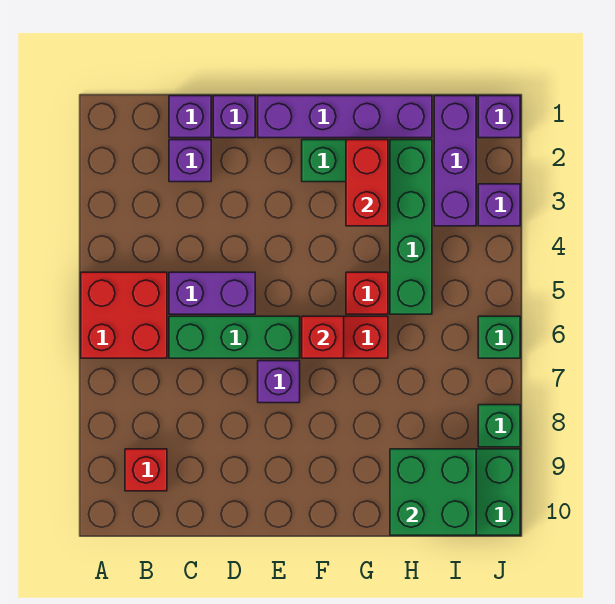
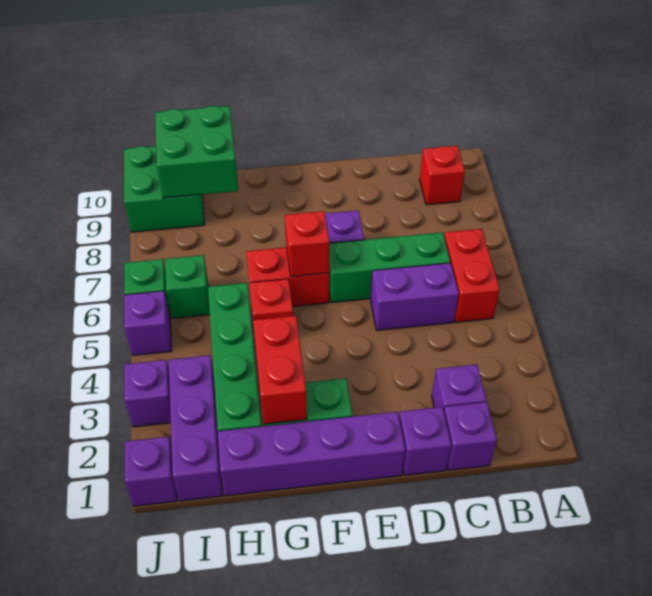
red 2x2 brick [81,272,167,358] -> red 1x2 brick [444,229,500,322]
none -> purple 1x1 brick [124,291,172,355]
green 1x1 brick [478,405,520,447] -> green 1x1 brick moved to [165,255,210,318]

